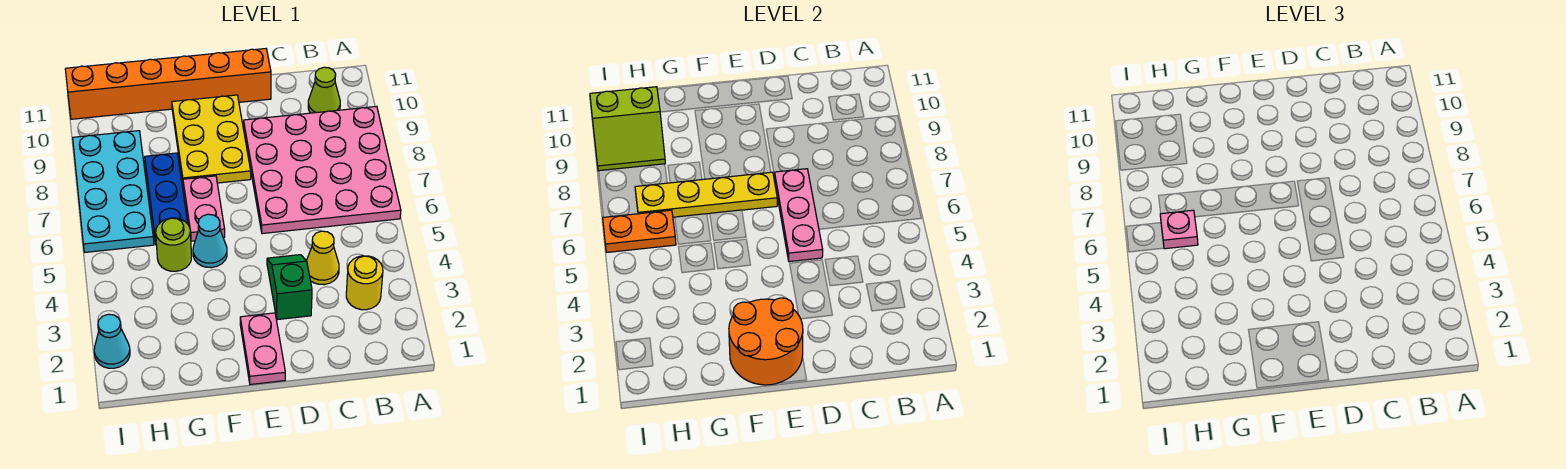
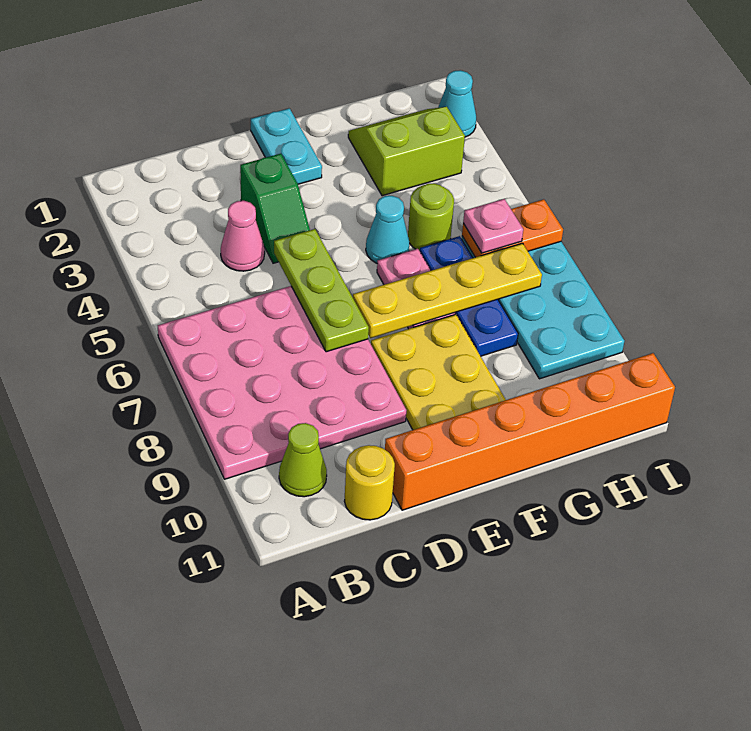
yellow 1x1 round brick [346,256,383,310] -> yellow 1x1 round brick moved to [344,445,395,520]
yellow 1x1 cone [307,231,339,285] -> pink 1x1 cone [221,201,265,271]
pink 1x3 plate [775,169,823,262] -> lime 1x3 plate [274,229,369,352]
pink 1x2 plate [240,313,285,384] -> cyan 1x2 plate [251,108,322,184]
orange 2x2 round brick [729,298,803,385] -> none
lime 2x2 slope [590,87,665,171] -> lime 2x2 slope moved to [348,107,465,196]

